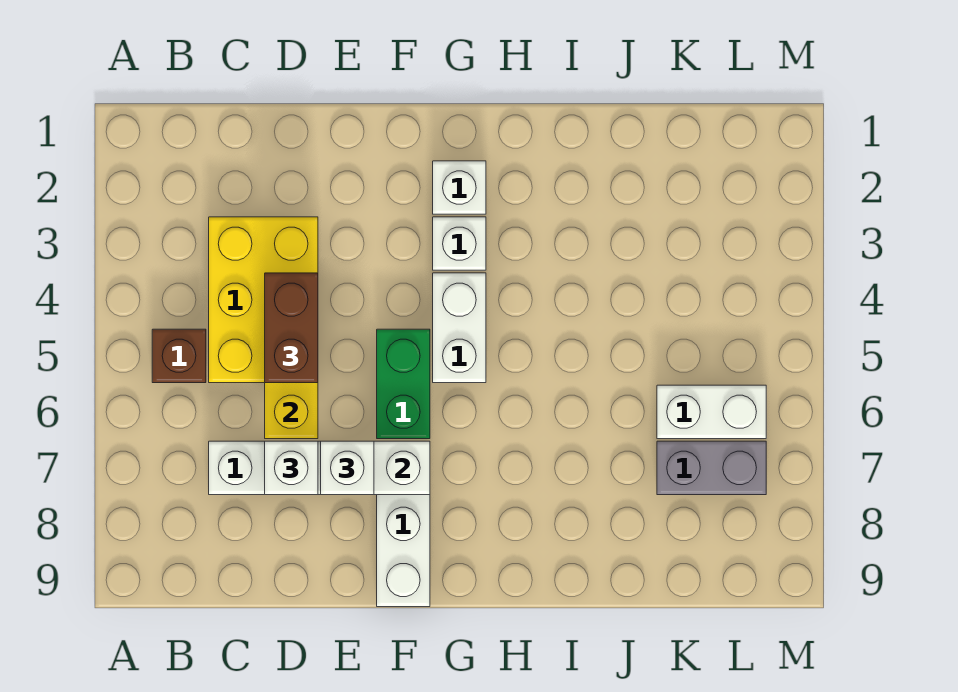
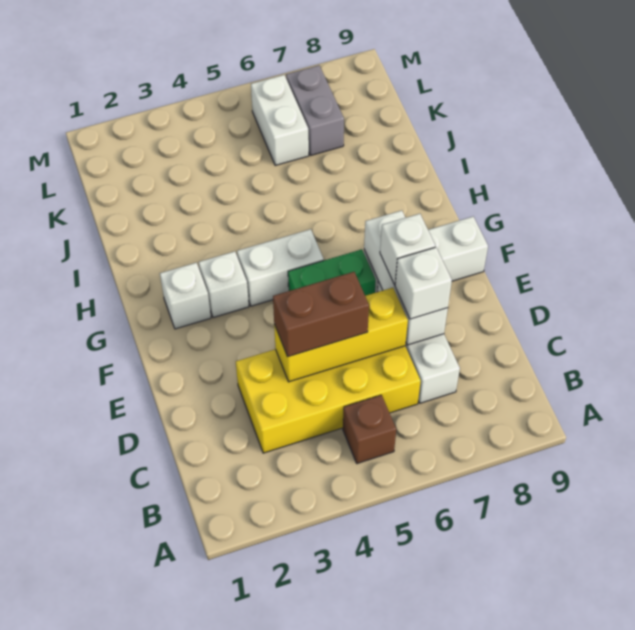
yellow 2x3 brick [209,217,318,383] -> yellow 2x4 brick [236,346,421,453]

